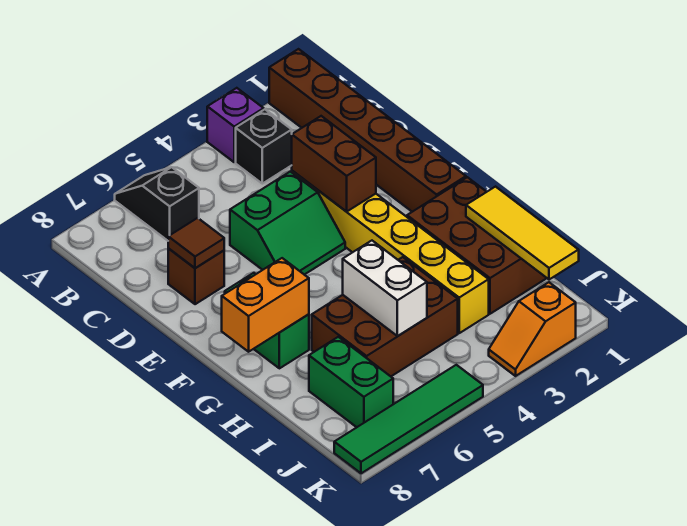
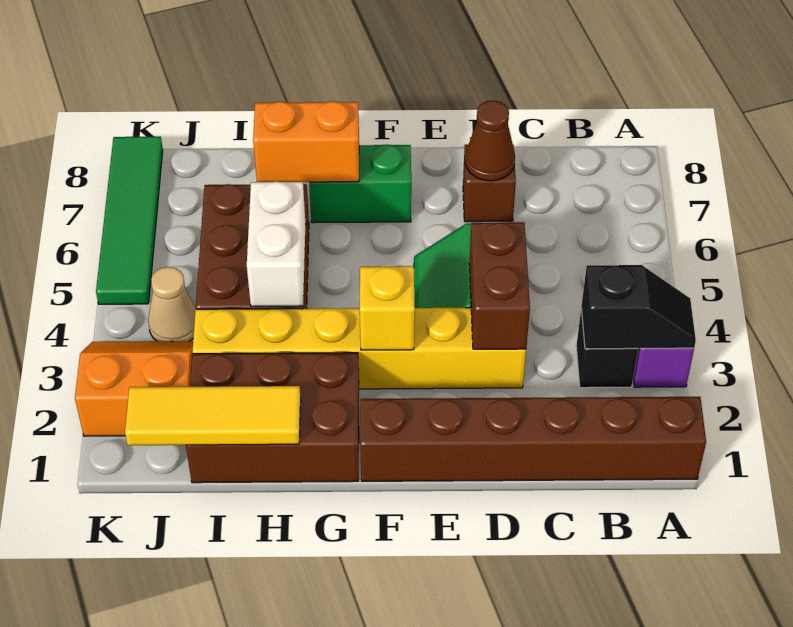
black 1x2 slope [115,167,199,241] -> black 1x2 slope moved to [581,265,696,349]
brown 1x2 brick [292,116,376,212] -> brown 1x2 brick turned to [469,222,530,349]
brown 1x1 tile [168,218,224,268] -> brown 1x1 cone [465,101,515,181]
none -> yellow 1x1 brick [360,266,415,350]
orange 1x2 brick [222,258,309,352] -> orange 1x2 brick turned to [253,101,359,182]
white 1x2 brick [343,241,427,336] -> white 1x2 brick turned to [247,182,306,306]
green 1x2 brick [309,337,393,427] -> none
none -> tan 1x1 cone [148,267,196,341]
orange 1x2 slope [489,282,576,376] -> orange 2x2 slope [75,341,193,436]

